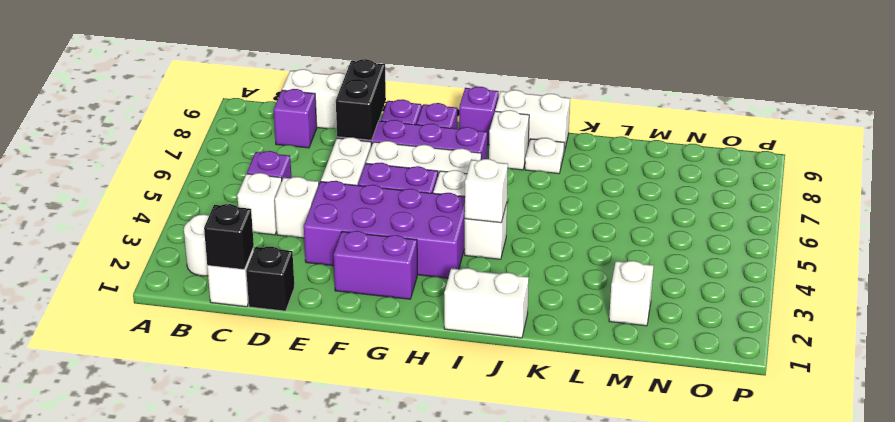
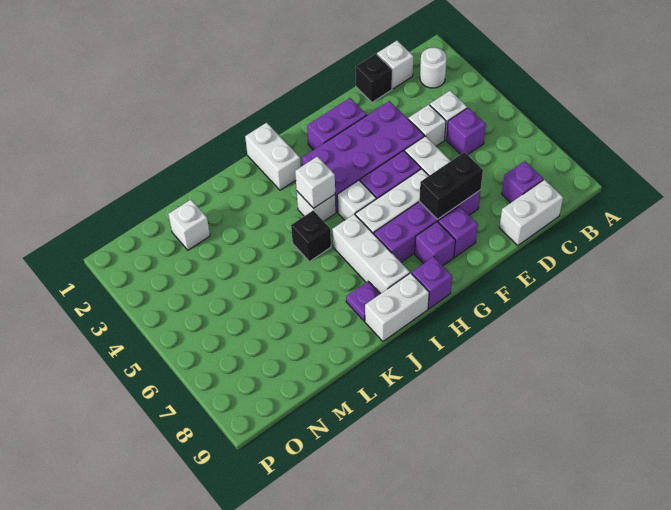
black 1x1 brick [204,204,254,269] -> black 1x1 brick moved to [291,211,331,262]
black 1x2 brick [336,59,386,140] -> black 1x2 brick turned to [419,152,483,219]
white 1x2 brick [444,268,529,338] -> white 1x2 brick turned to [245,123,301,190]
white 1x1 brick [489,110,529,170] -> white 1x3 brick [332,214,410,294]
white 1x1 plate [525,138,564,174] -> purple 1x1 plate [346,281,380,321]

